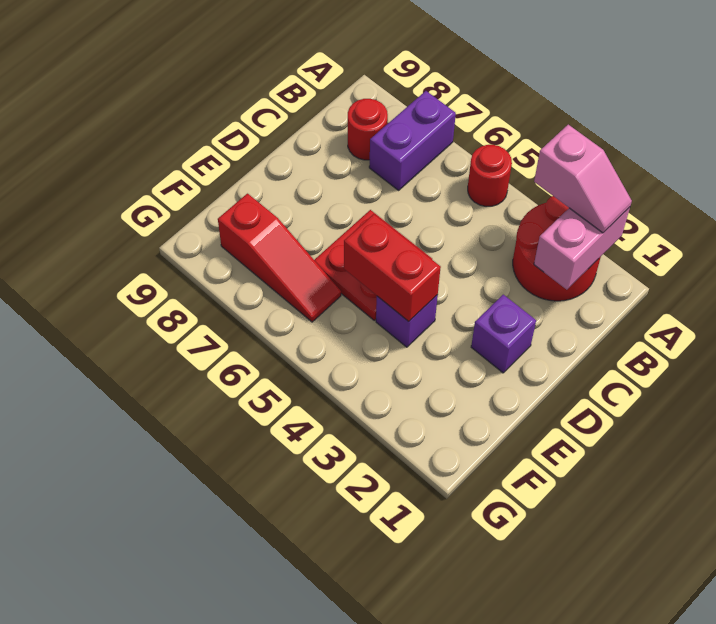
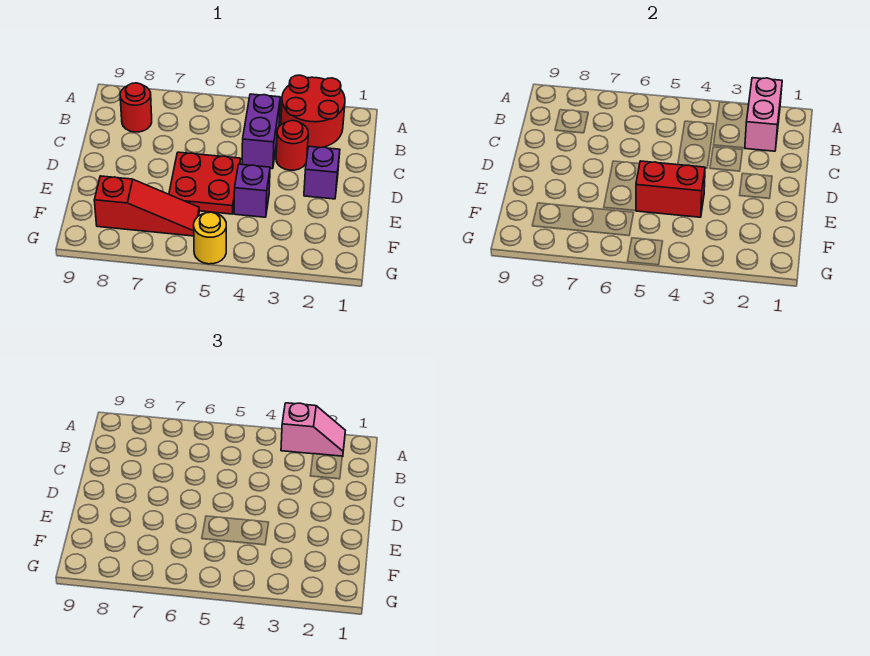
red 1x1 round brick [468,145,512,207] -> red 1x1 round brick moved to [276,121,308,170]
purple 1x2 brick [369,91,456,190] -> purple 1x2 brick moved to [242,94,280,169]
none -> yellow 1x1 round brick [194,212,226,264]

